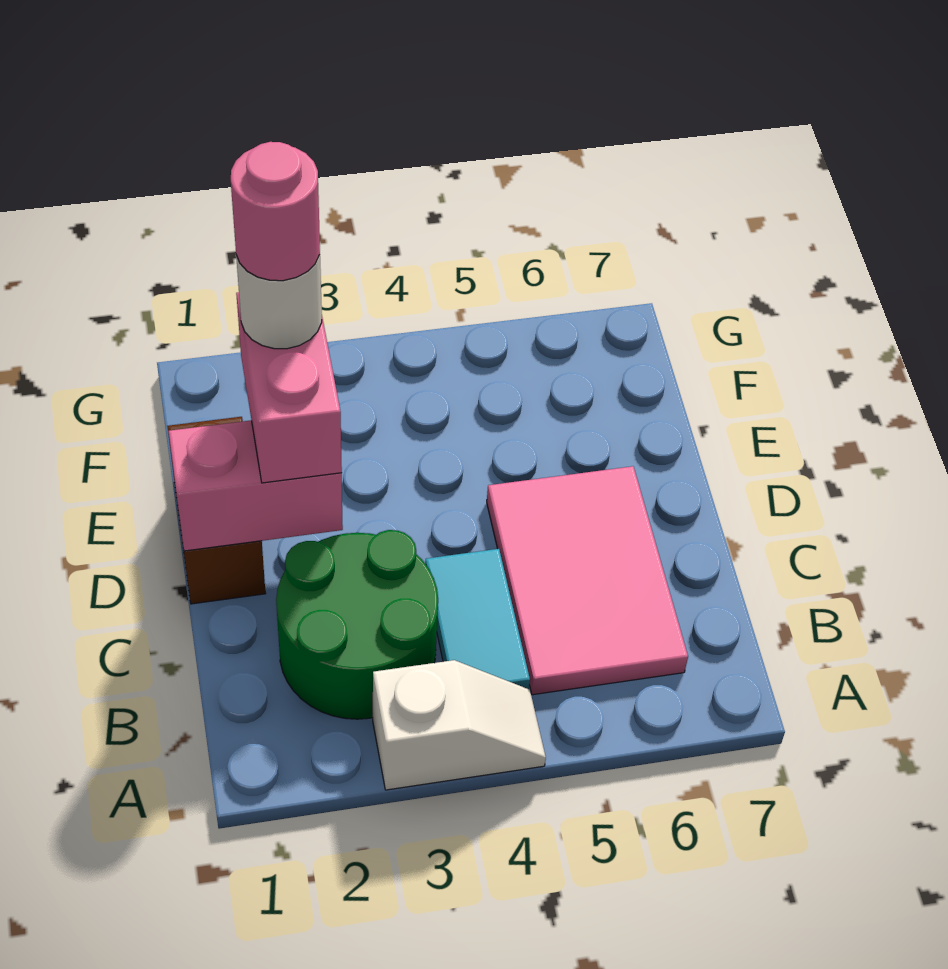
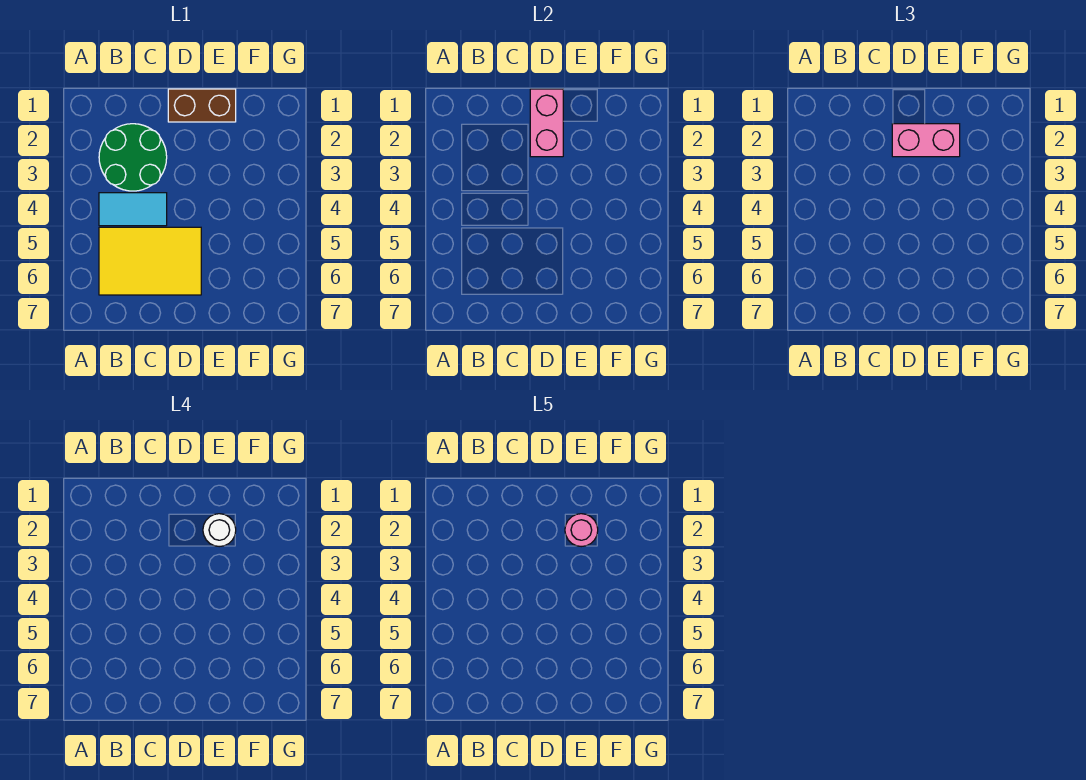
white 1x2 slope [373,660,546,790] -> none
pink 2x3 tile [487,466,688,695] -> yellow 2x3 tile [99,227,201,295]

